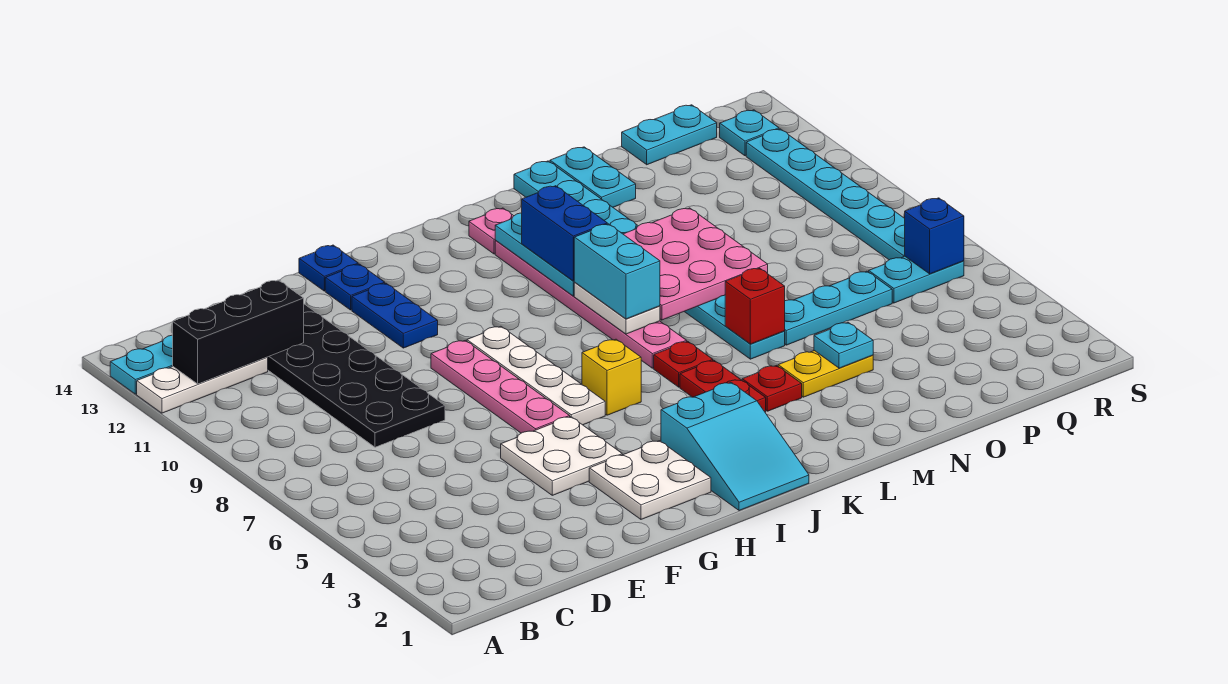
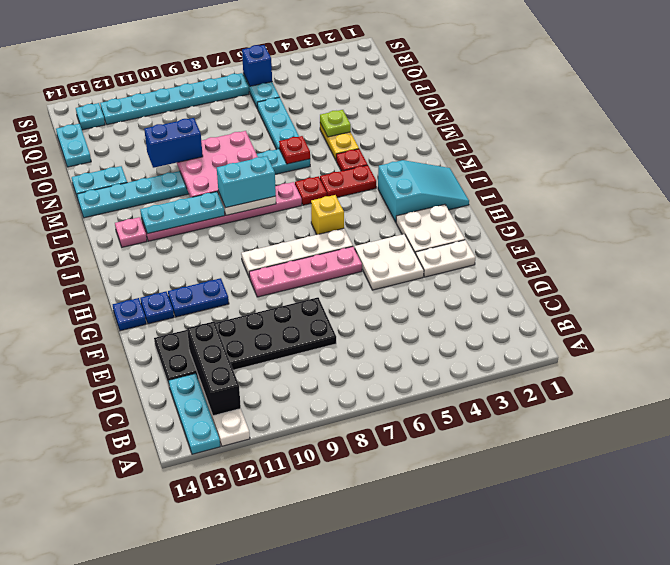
none -> white 1x2 plate [416,240,475,277]
blue 1x2 brick [522,186,607,281] -> blue 1x2 brick moved to [144,118,203,168]
red 1x1 brick [725,268,785,344] -> red 1x1 plate [279,136,310,164]
cyan 1x1 plate [814,322,873,368] -> lime 1x1 plate [320,110,351,137]

